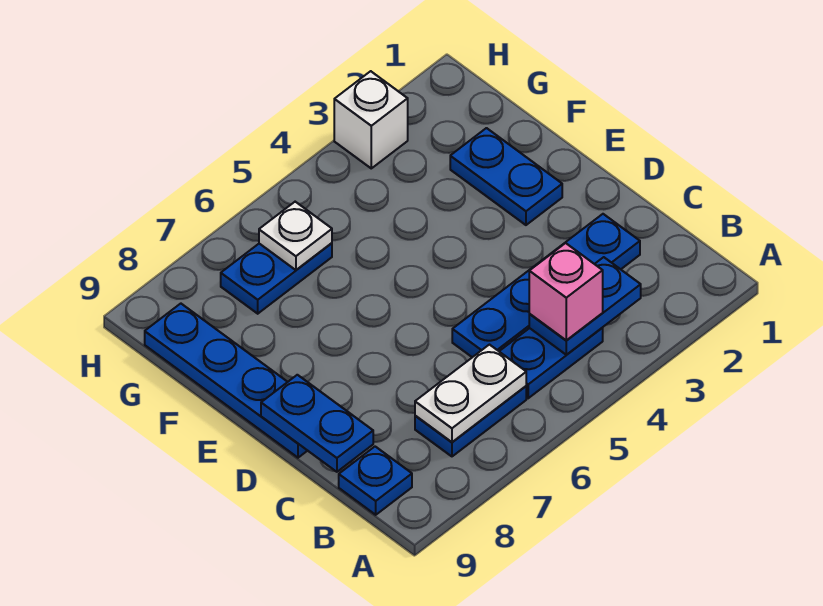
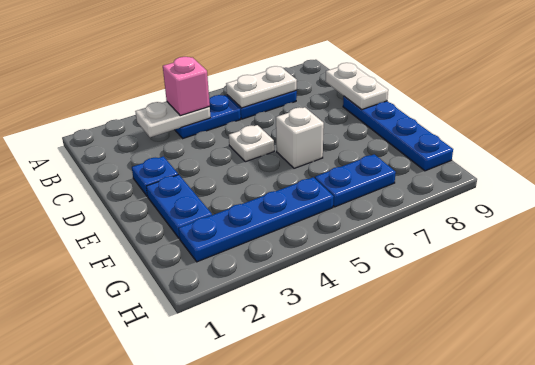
blue 1x2 plate [529,257,641,355] -> white 1x2 plate [135,102,211,137]
blue 1x1 plate [339,447,412,515] -> blue 1x1 plate moved to [132,156,178,196]
blue 1x4 plate [452,214,640,357] -> blue 1x4 plate moved to [179,177,334,262]
blue 1x2 plate [261,375,373,472] -> white 1x2 plate [325,63,388,110]
white 1x1 plate [259,202,332,270] -> white 1x1 plate moved to [229,125,274,162]
white 1x1 brick [334,71,408,168] -> white 1x1 brick moved to [276,107,324,168]

